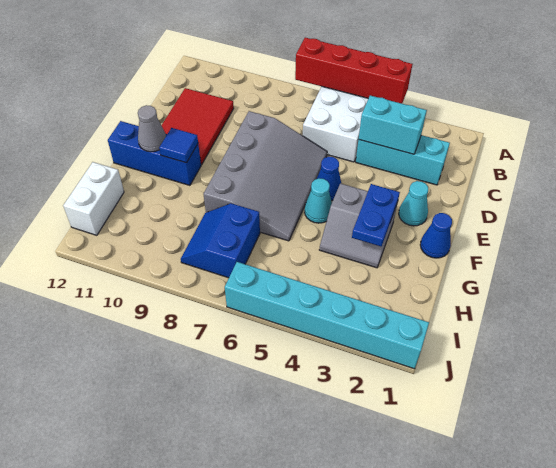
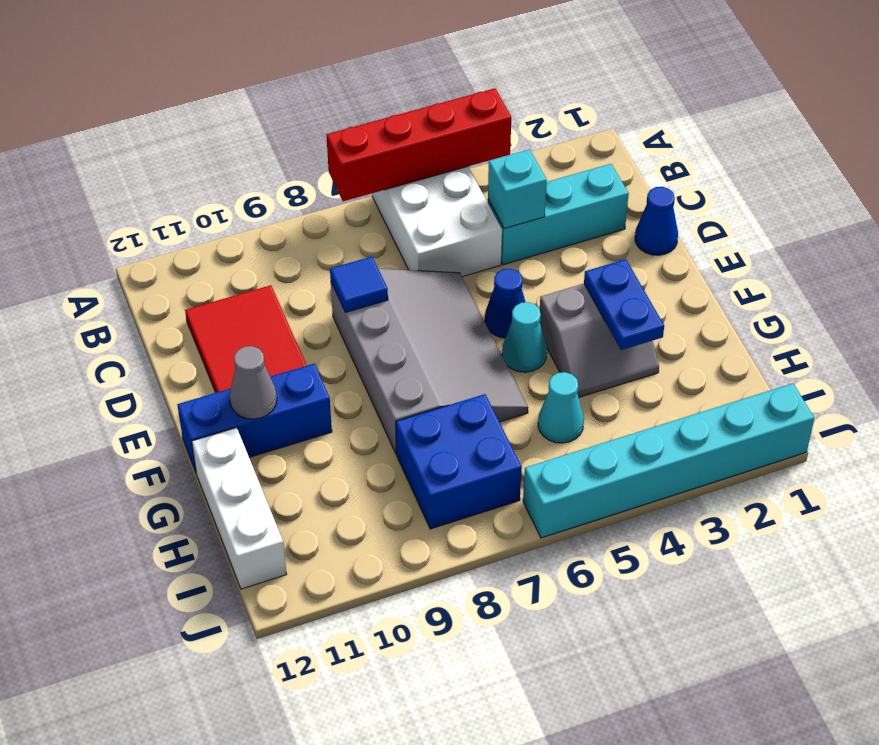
cyan 1x2 brick [359,96,427,154] -> cyan 1x1 brick [488,149,547,229]
cyan 1x1 cone [399,181,428,226] -> cyan 1x1 cone moved to [538,372,584,443]
blue 1x1 cone [420,213,452,258] -> blue 1x1 cone moved to [635,187,678,255]
blue 1x1 tile [159,128,198,163] -> blue 1x1 tile moved to [330,257,388,312]
blue 2x2 slope [181,203,260,278] -> blue 2x2 brick [396,394,522,529]
white 1x2 brick [63,162,124,235] -> white 1x3 brick [192,428,287,589]

